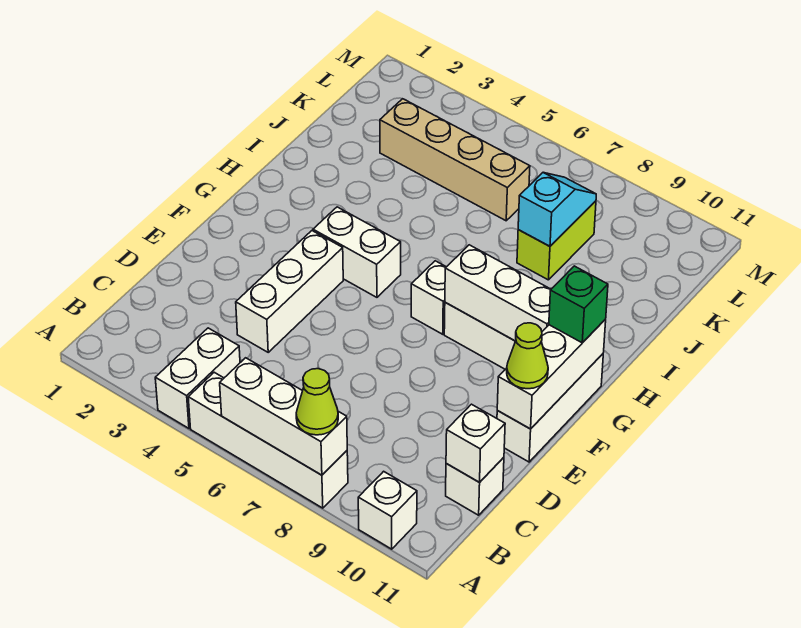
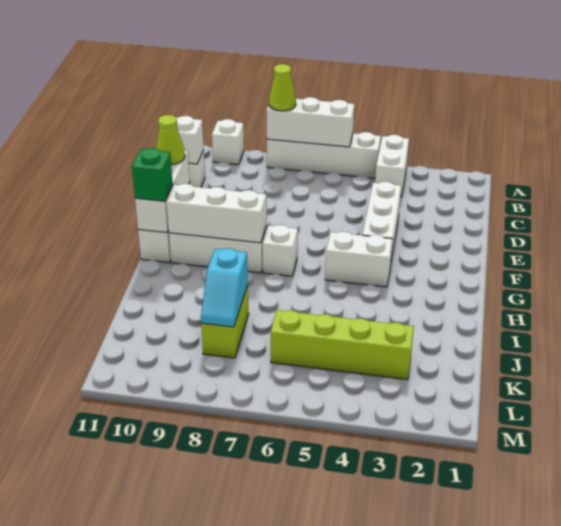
tan 1x4 brick [380,99,530,221] -> lime 1x4 brick [270,310,414,380]

